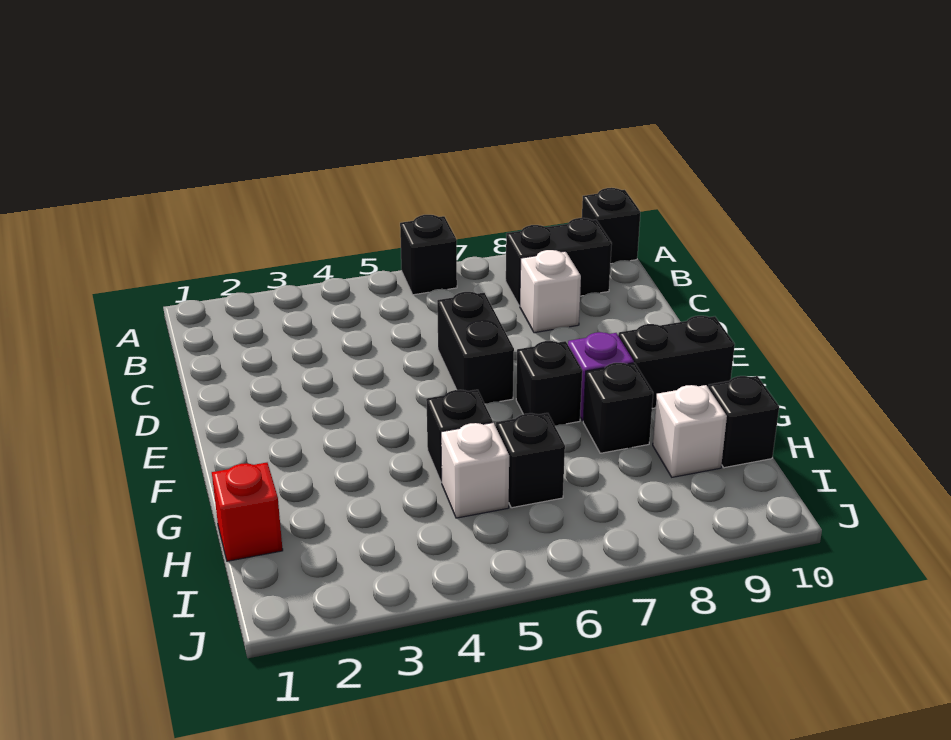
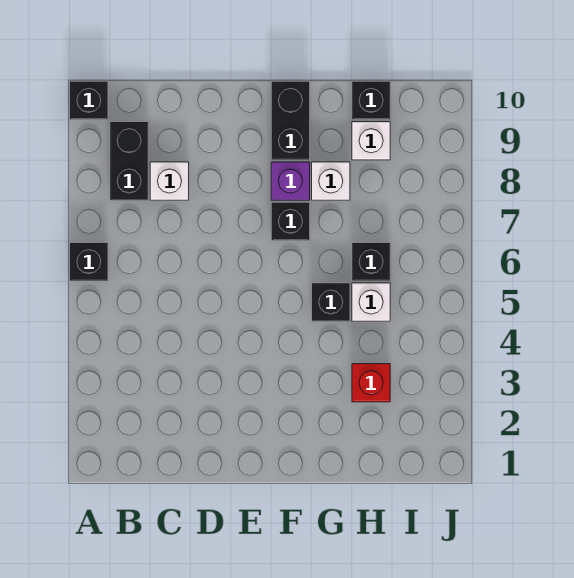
black 1x2 brick [437,292,514,404] -> none
black 1x1 brick [583,363,653,453] -> white 1x1 brick [312,162,350,200]
red 1x1 brick [212,463,283,561] -> red 1x1 brick moved to [352,364,390,402]

